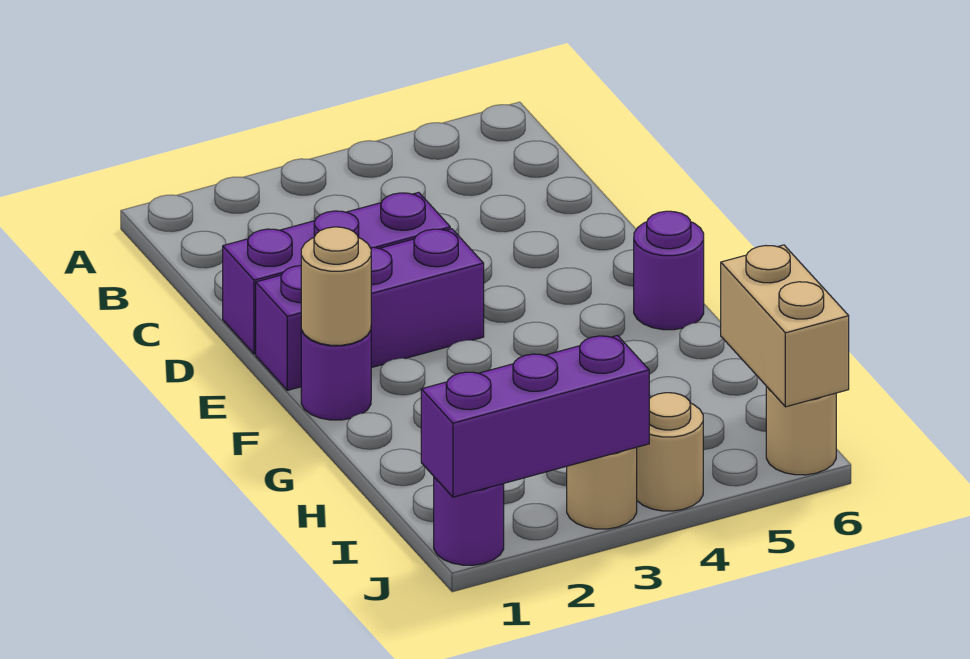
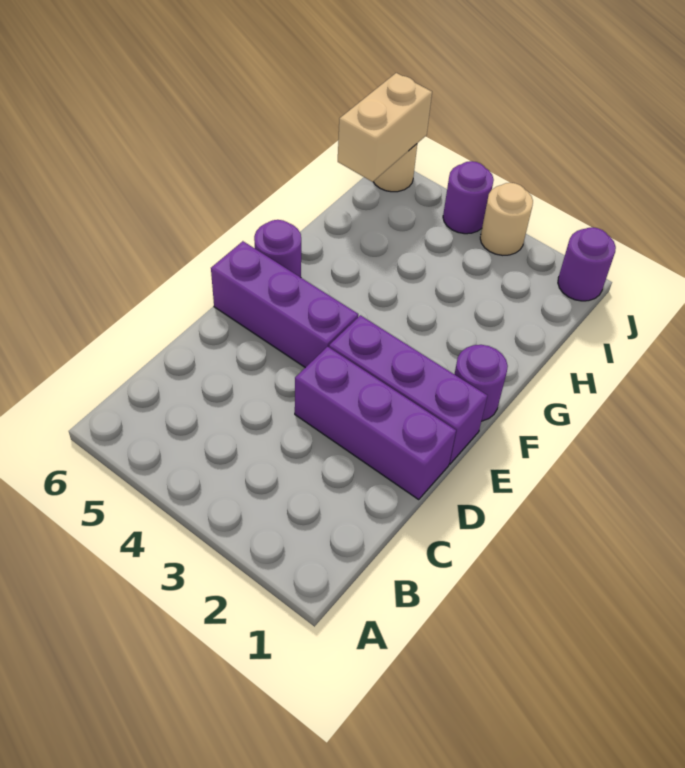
tan 1x1 round brick [301,227,371,345] -> none
purple 1x3 brick [421,336,649,497] -> purple 1x3 brick moved to [211,241,358,368]
tan 1x1 round brick [637,393,703,511] -> purple 1x1 round brick [443,161,494,234]

